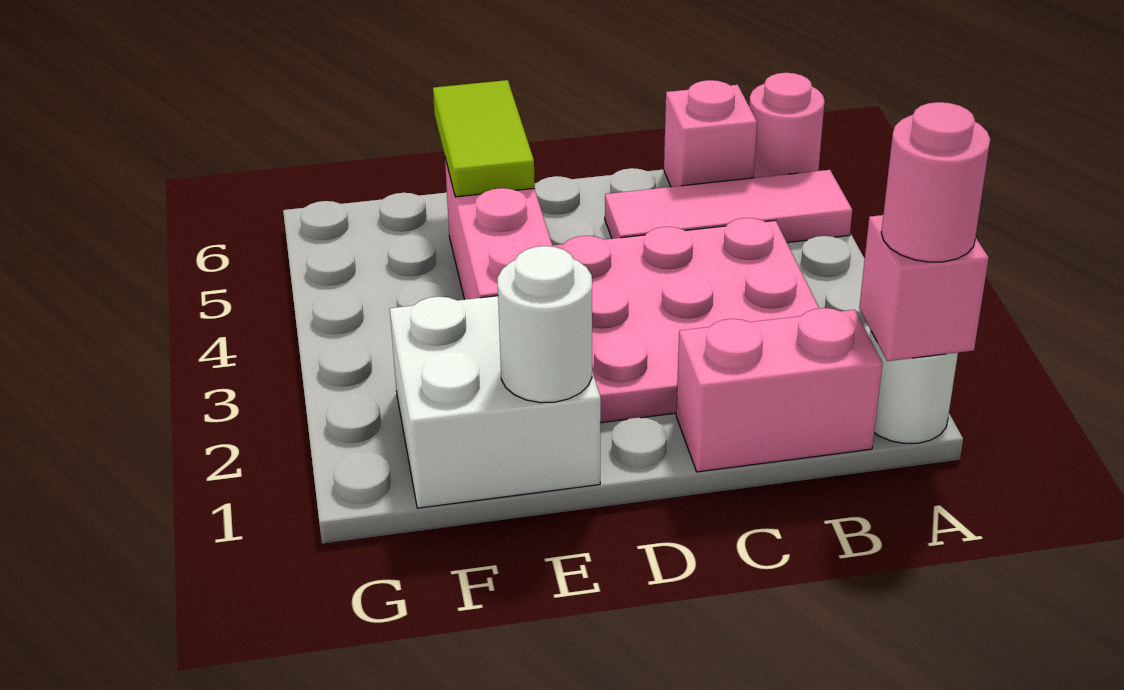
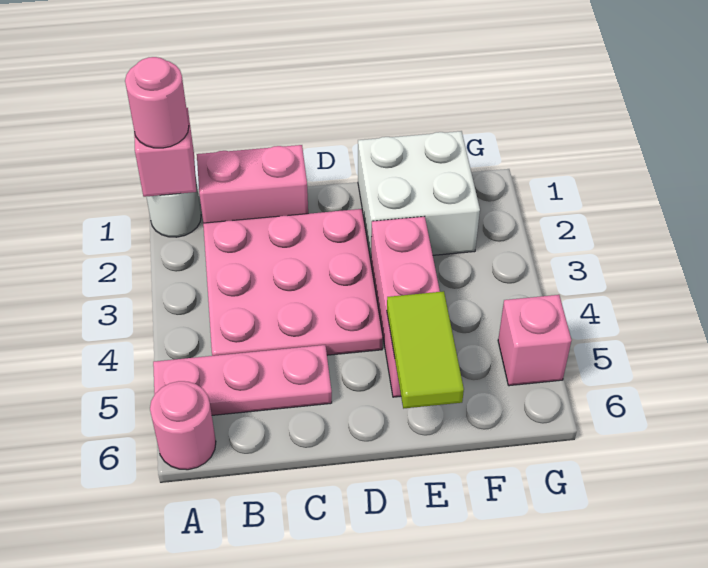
pink 1x3 tile [605,170,852,243] -> pink 1x3 plate [153,345,332,415]
pink 1x1 brick [664,80,757,187] -> pink 1x1 brick moved to [498,295,571,386]
white 1x1 round brick [498,246,592,403] -> none

